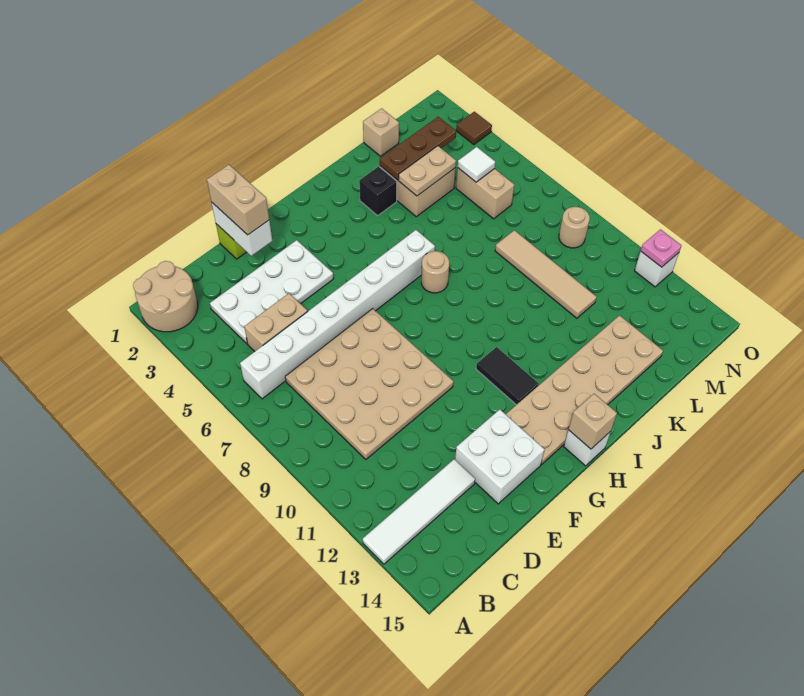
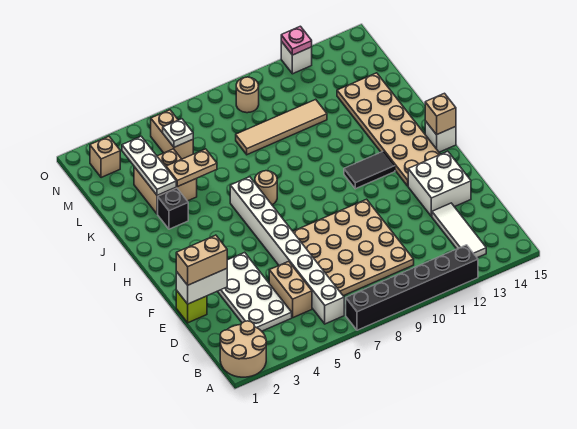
none -> black 1x6 brick [346,245,478,330]
white 1x4 tile [363,459,475,564] -> white 1x3 tile [432,203,486,258]
brown 1x3 plate [380,117,456,180] -> white 1x3 plate [122,136,176,195]
tan 1x2 plate [399,146,456,196] -> tan 1x2 plate turned to [166,149,217,187]
tan 1x1 brick [363,108,399,156] -> tan 1x1 brick moved to [90,137,120,178]
tan 1x2 brick [456,168,514,219] -> tan 1x2 brick turned to [151,110,193,159]
white 1x1 tile [458,147,495,182] -> white 1x1 plate [163,119,193,147]
brown 1x1 tile [456,112,492,145] -> none

